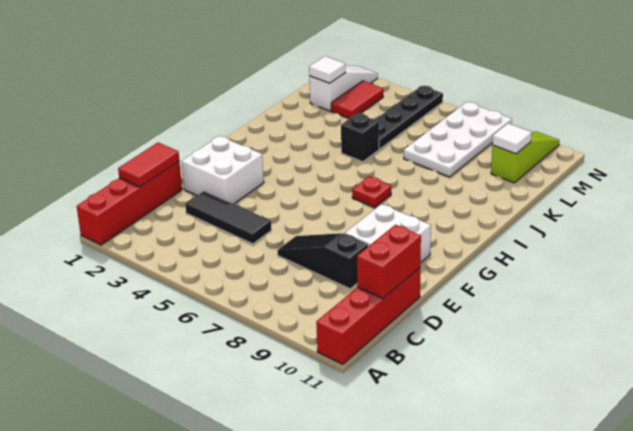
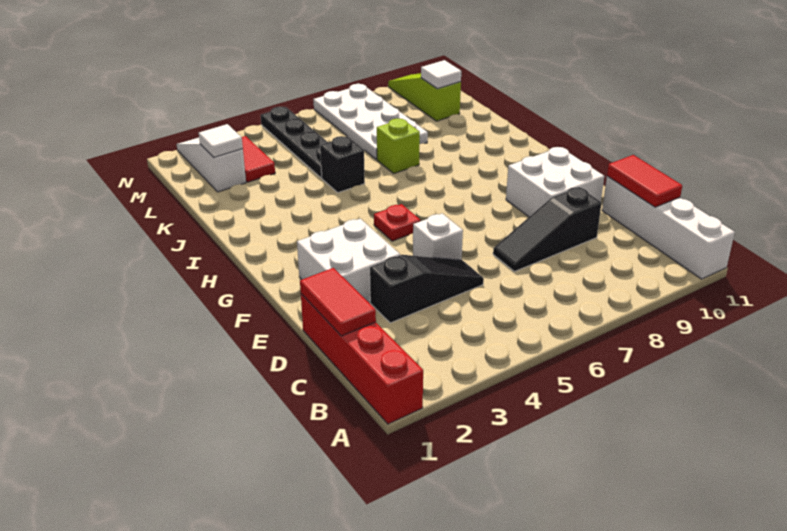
red 1x4 brick [316,268,420,364] -> white 1x4 brick [602,176,735,279]
red 1x2 brick [357,225,421,298] -> red 1x2 tile [607,155,682,207]
black 1x3 tile [185,191,271,244] -> black 1x3 slope [370,255,484,323]
none -> white 1x1 brick [413,213,463,260]
red 1x1 plate [352,176,391,208] -> red 1x1 plate moved to [374,204,420,241]
none -> lime 1x1 brick [377,118,420,173]

